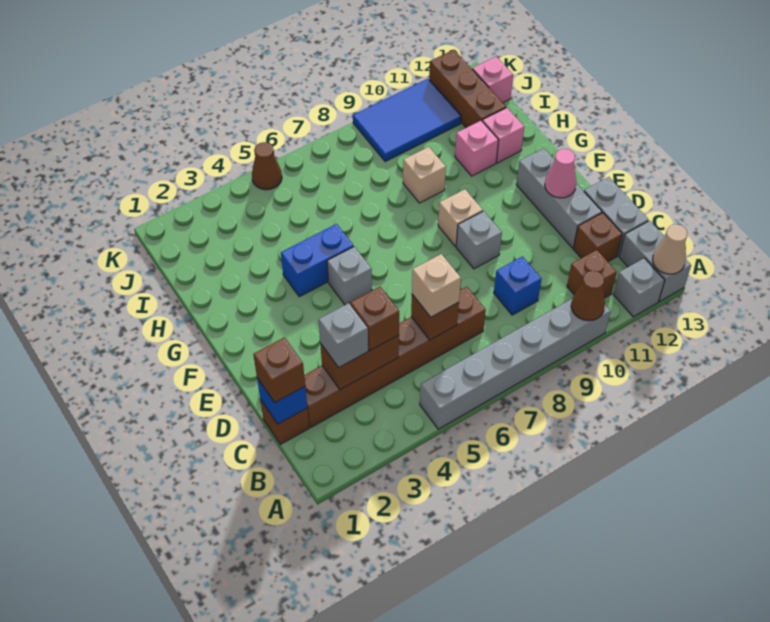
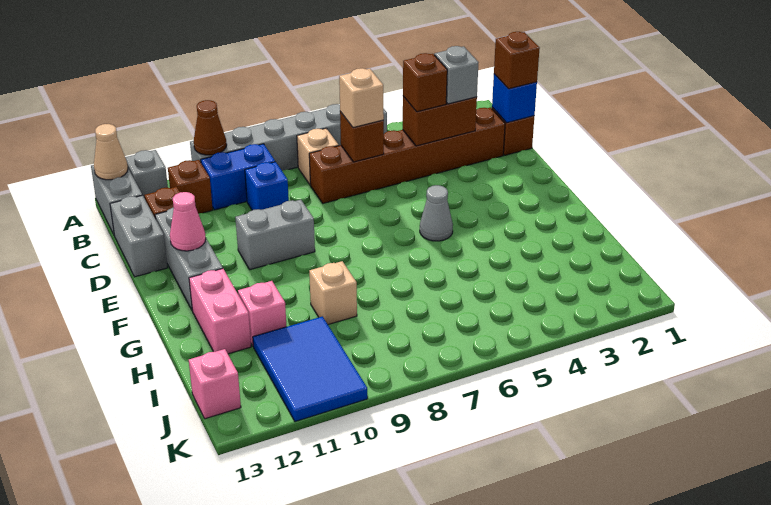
grey 1x1 brick [456,211,502,269] -> grey 1x2 brick [235,200,315,270]
grey 1x1 brick [327,247,372,305] -> grey 1x1 cone [420,185,453,241]
tan 1x1 brick [438,189,483,246] -> tan 1x1 brick moved to [297,128,339,185]
blue 1x2 brick [281,224,354,297] -> blue 1x2 brick moved to [201,144,275,210]
pink 1x1 brick [482,108,524,163] -> pink 1x2 brick [189,269,251,354]
brown 1x3 brick [429,50,506,128] -> none
blue 2x3 tile [353,79,461,162] -> blue 2x3 tile turned to [253,316,368,422]
brown 1x1 cone [252,142,282,190] -> none

